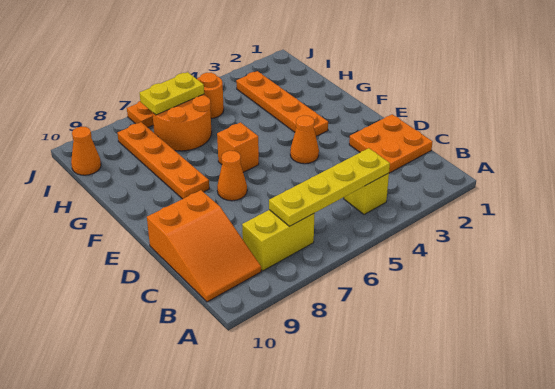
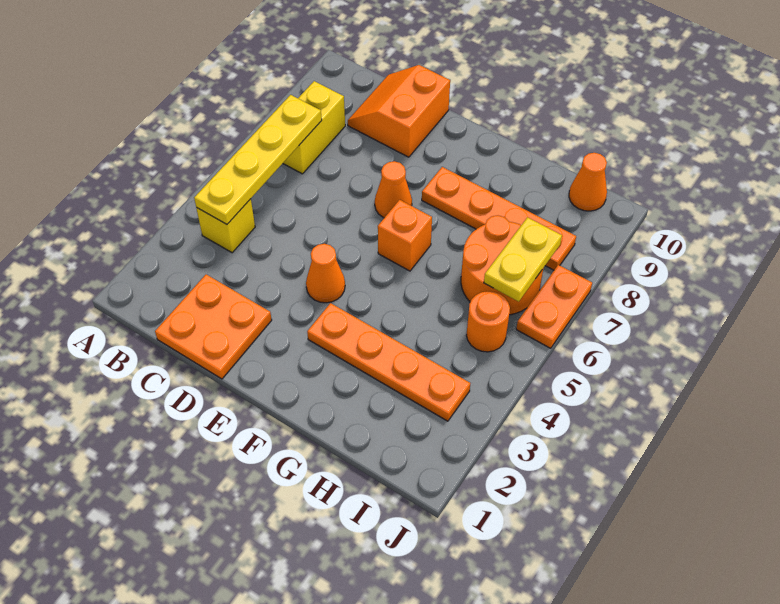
orange 2x3 slope [147,190,261,302] -> orange 2x2 slope [348,65,450,157]

